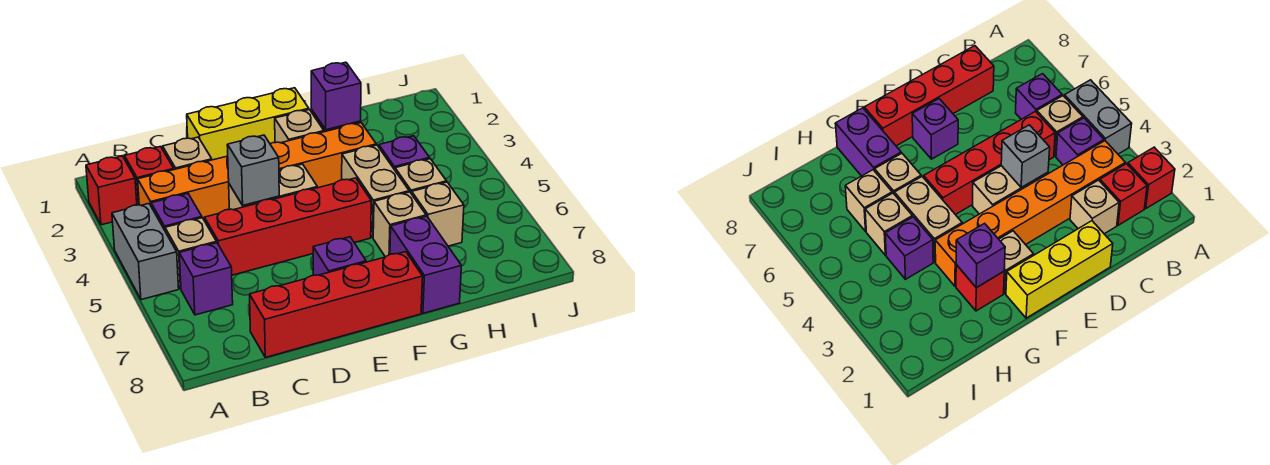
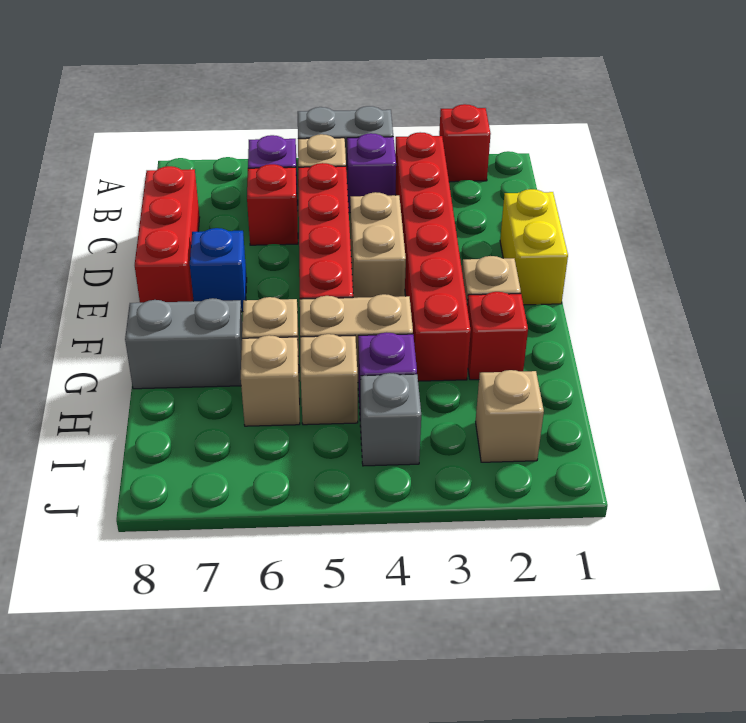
red 1x1 brick [125,147,174,205] -> red 1x1 brick moved to [247,164,298,245]
orange 1x6 brick [138,123,376,221] -> red 1x6 brick [395,132,471,381]
tan 1x1 brick [163,137,212,170] -> tan 1x1 brick moved to [476,370,544,462]
red 1x4 brick [250,252,423,357] -> red 1x3 brick [135,166,200,303]
yellow 1x3 brick [187,88,309,160] -> yellow 1x2 brick [500,189,568,305]
grey 1x1 brick [227,135,279,205] -> grey 1x1 brick moved to [360,373,421,466]
purple 1x1 brick [313,237,366,275] -> blue 1x1 brick [190,228,247,312]
purple 1x1 brick [311,62,361,130] -> none
purple 1x2 brick [390,216,461,313] -> grey 1x2 brick [125,298,242,389]

